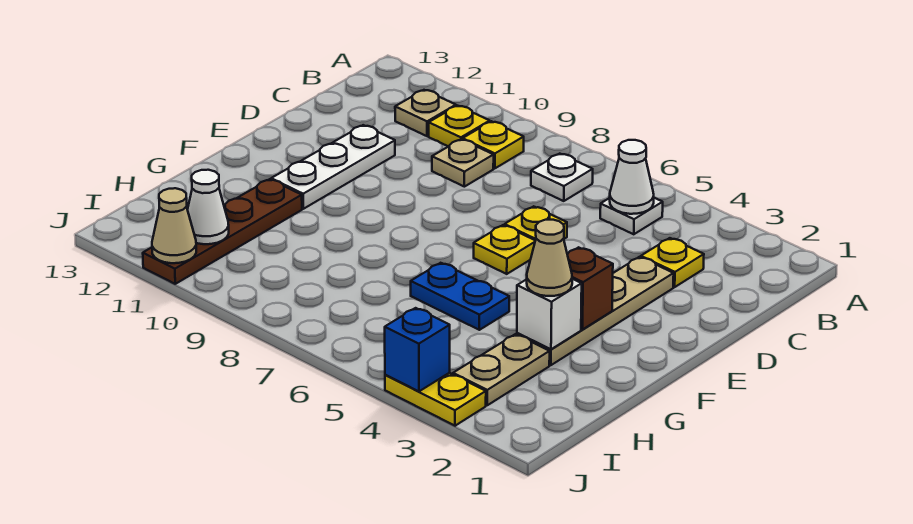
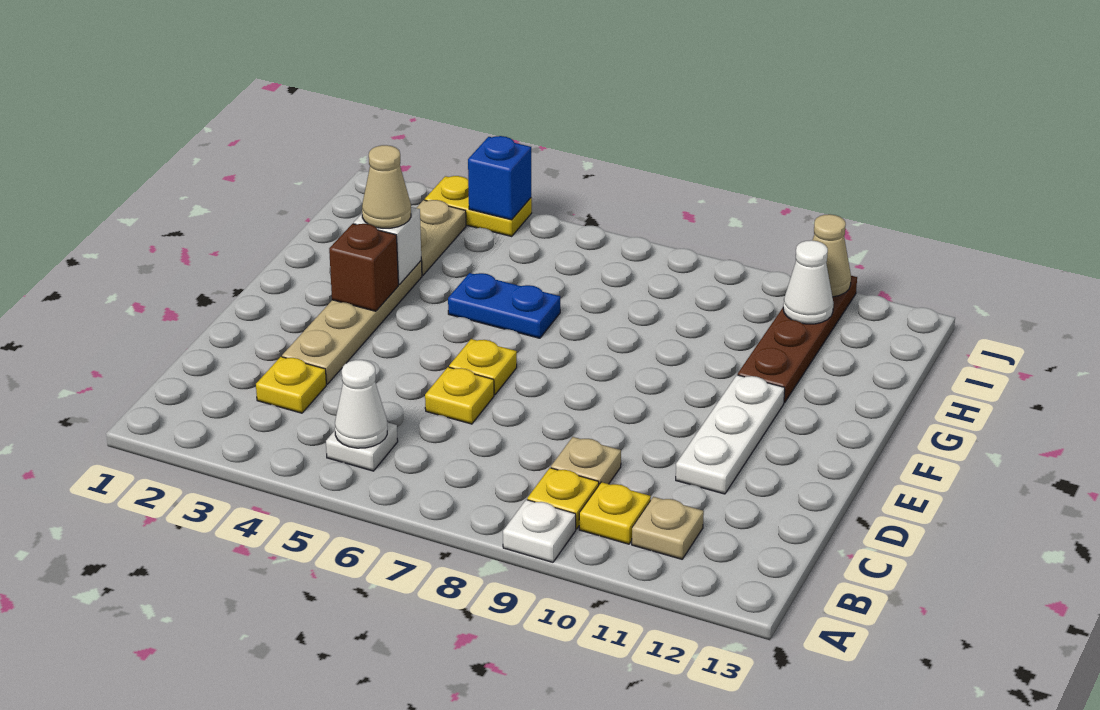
white 1x1 plate [531,154,593,201] -> white 1x1 plate moved to [503,500,576,562]

